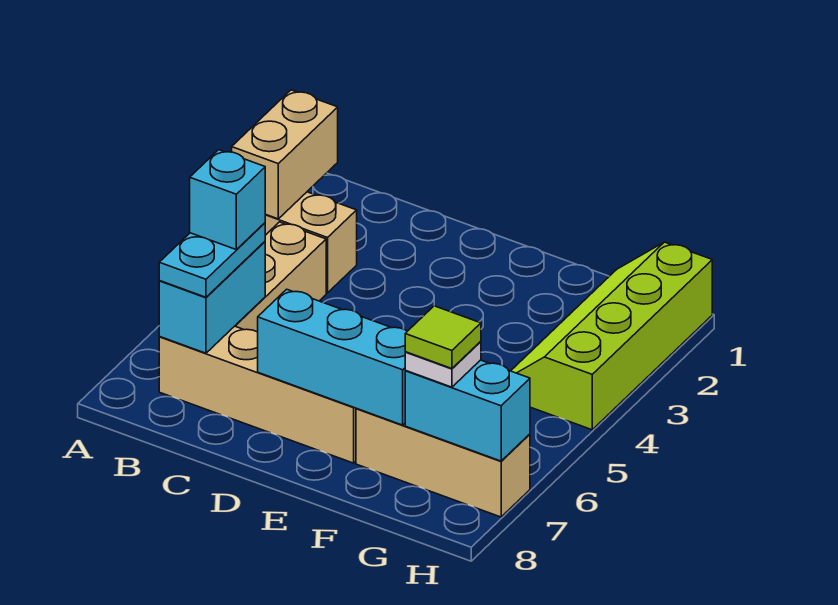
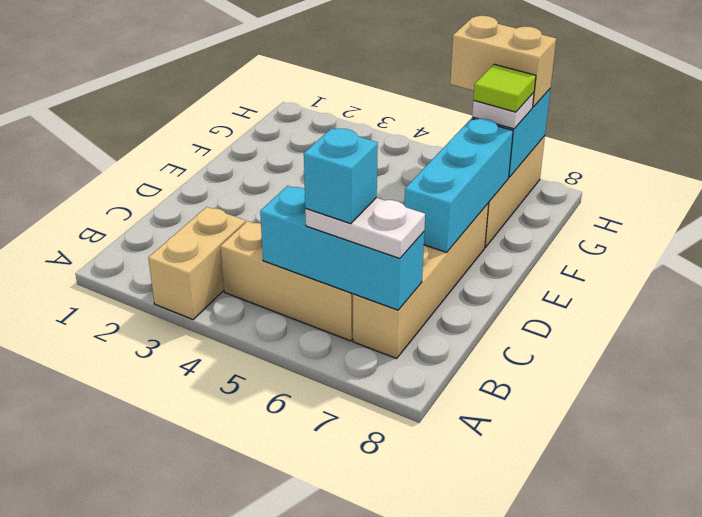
tan 1x2 brick [232,90,338,219] -> tan 1x2 brick moved to [450,16,556,107]
cyan 1x2 brick [159,242,265,353] -> cyan 1x3 brick [260,186,424,310]
cyan 1x2 plate [159,223,265,297] -> white 1x2 plate [305,198,425,259]
lime 2x4 slope [511,242,712,430] -> none

